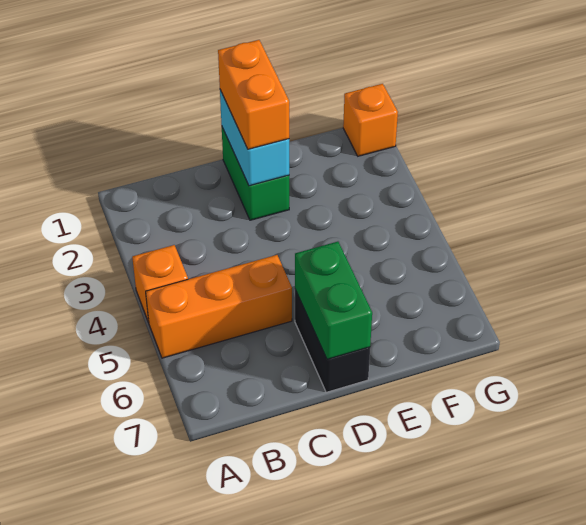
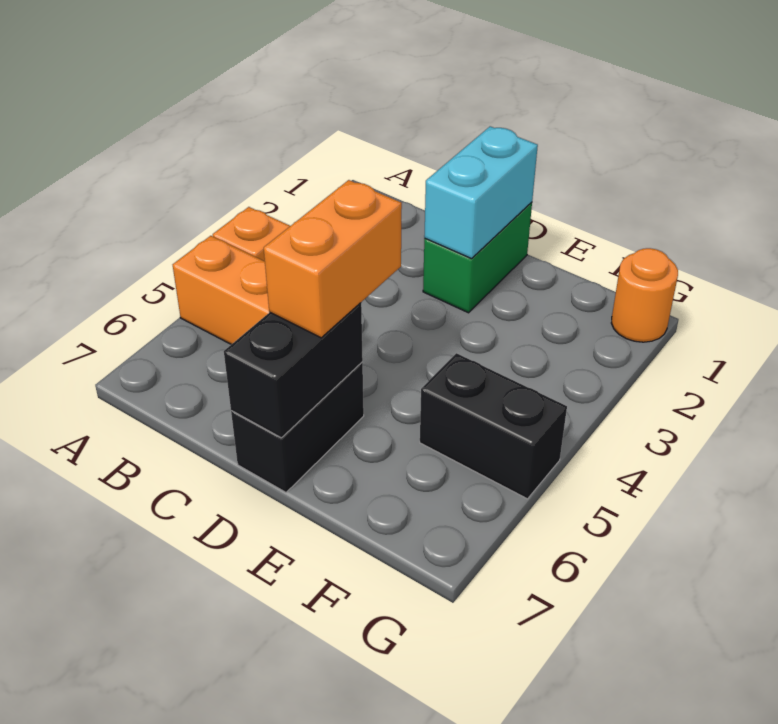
orange 1x2 brick [218,40,289,149] -> orange 1x2 brick moved to [264,180,402,338]
green 1x2 brick [295,242,372,359] -> black 1x2 brick [224,303,363,438]
none -> black 1x2 brick [420,353,567,499]
orange 1x1 brick [343,84,398,156] -> orange 1x1 round brick [611,248,678,342]

